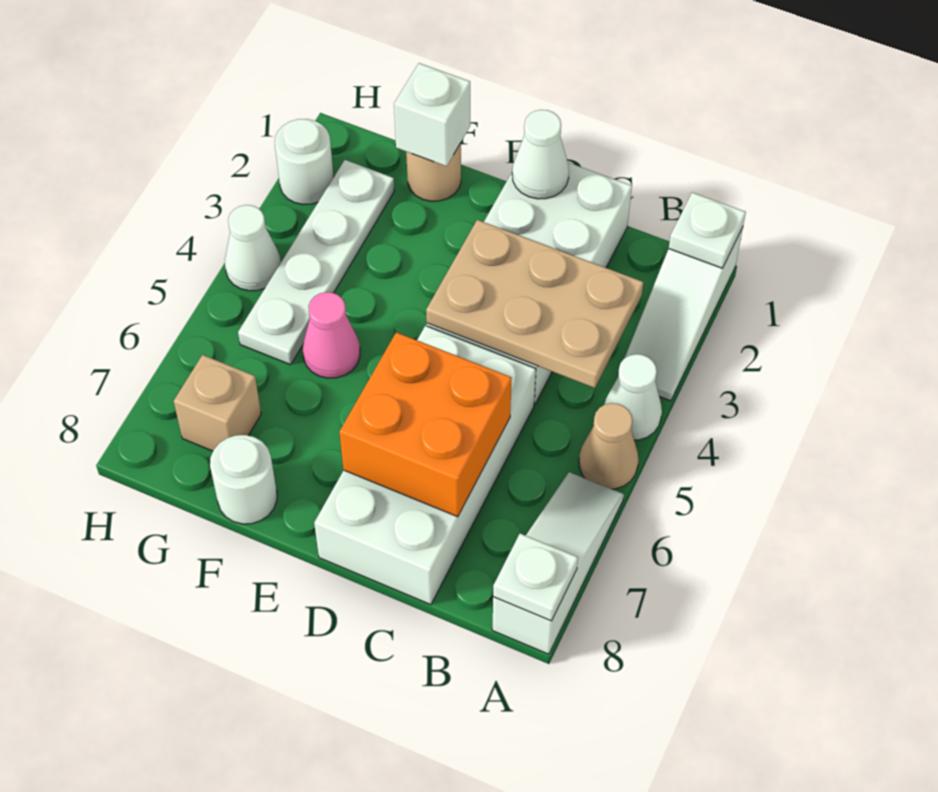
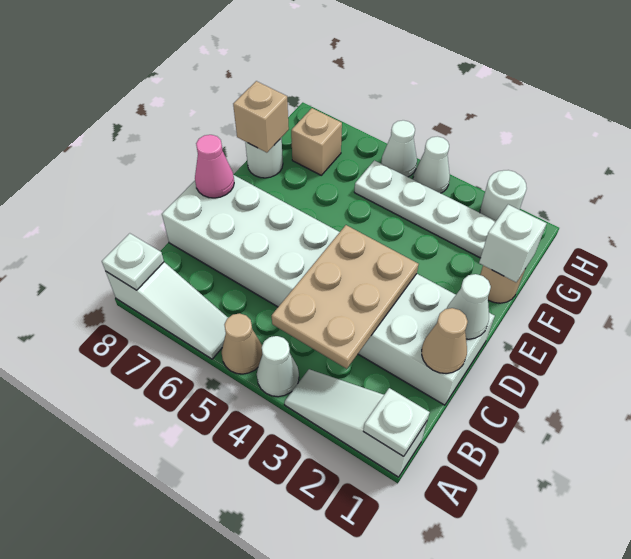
none -> tan 1x1 cone [422,308,468,374]
orange 2x2 brick [340,332,512,517] -> none
pink 1x1 cone [303,292,360,378] -> pink 1x1 cone moved to [195,135,234,198]
none -> tan 1x1 brick [233,81,289,153]
none -> white 1x1 cone [381,120,417,177]

